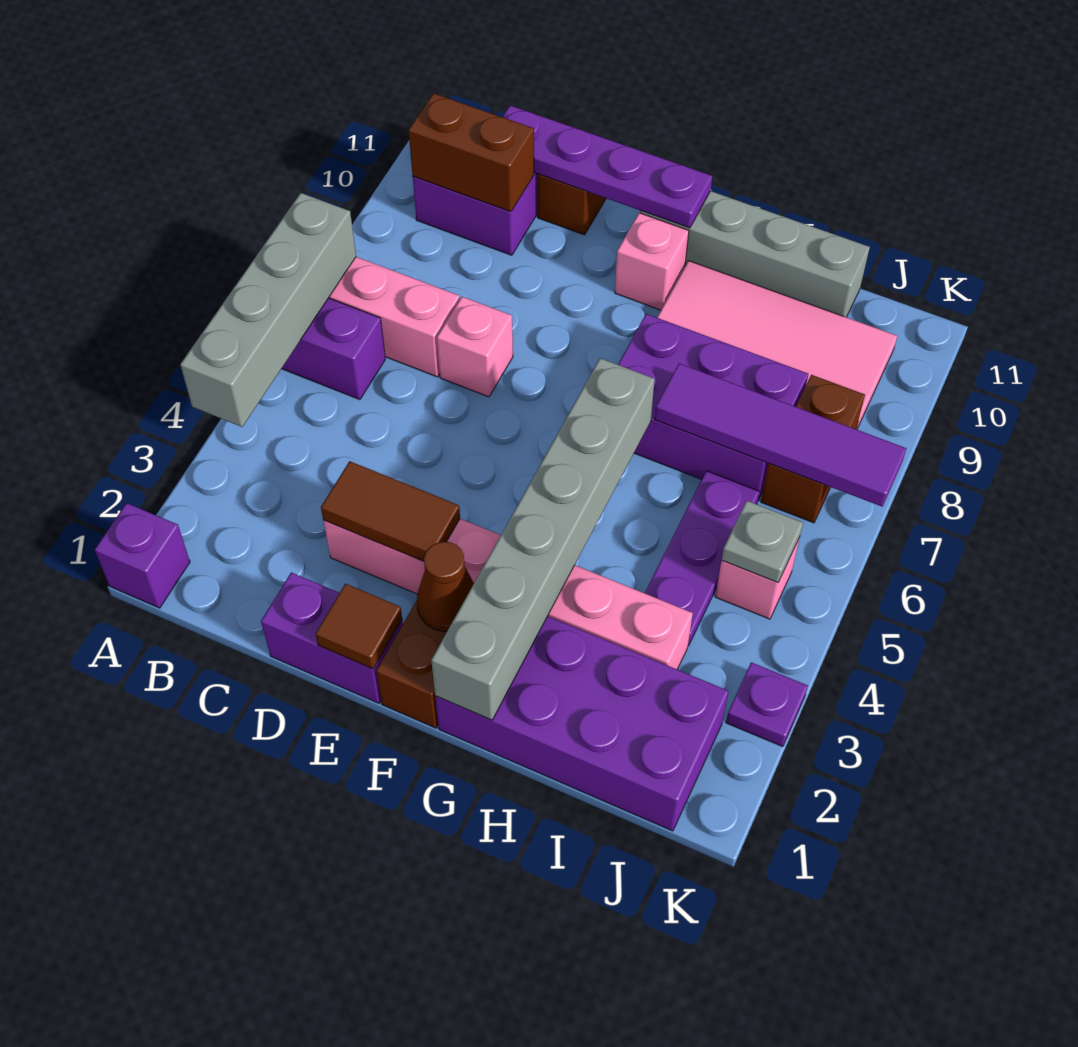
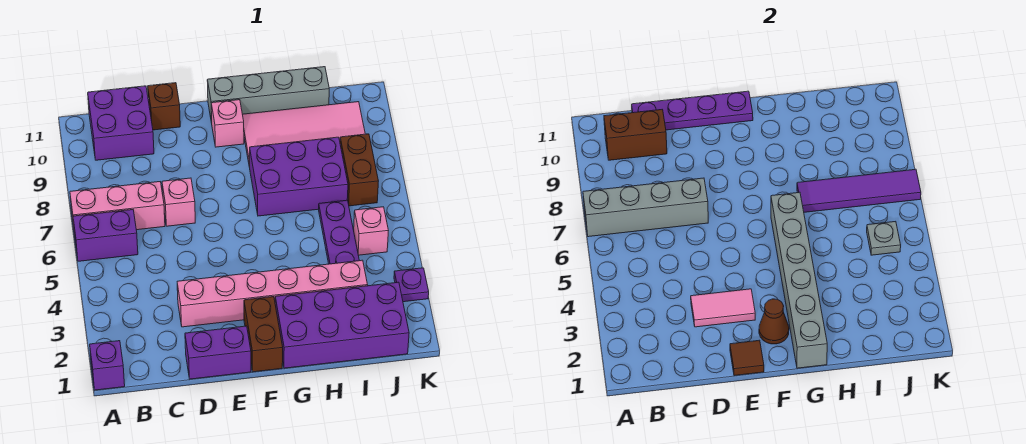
grey 1x4 brick [180,193,356,427] -> grey 1x4 brick turned to [583,178,708,237]
brown 1x2 tile [321,461,460,561] -> pink 1x2 tile [691,289,755,327]

